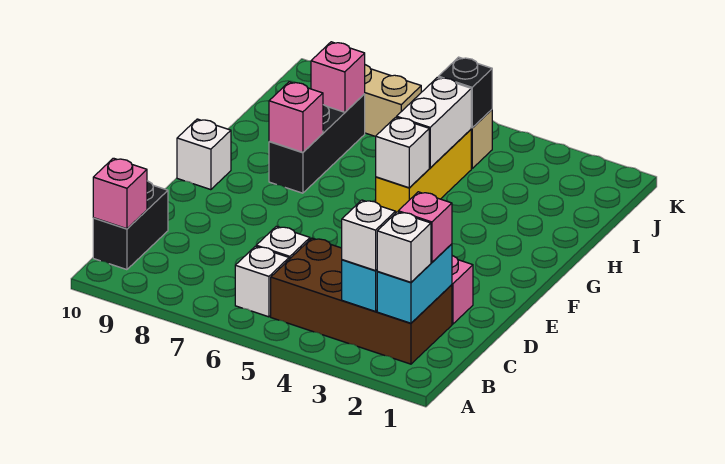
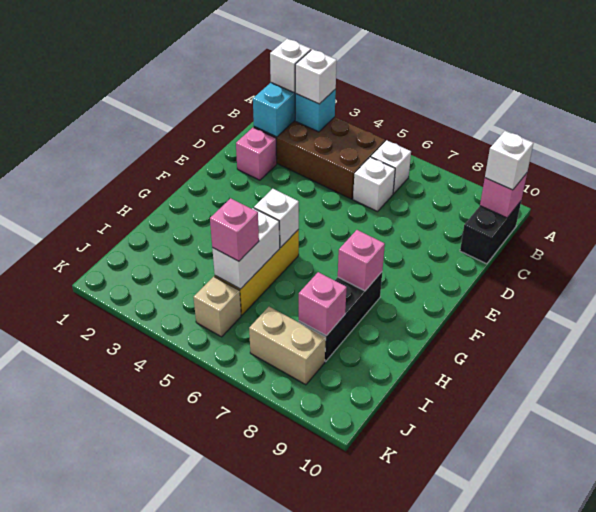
pink 1x1 brick [398,192,452,262] -> pink 1x1 brick moved to [210,198,259,261]
white 1x1 brick [177,119,231,190] -> white 1x1 brick moved to [485,131,533,190]
black 1x1 brick [439,57,492,128] -> none

